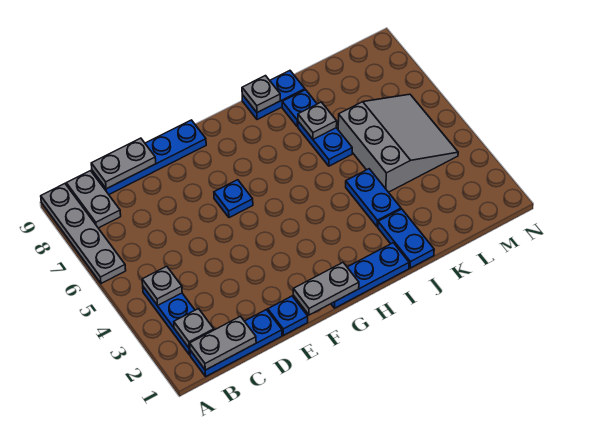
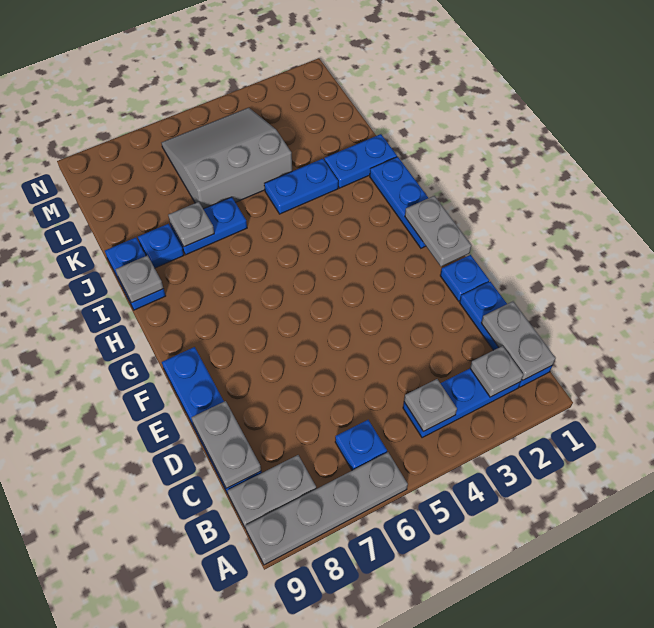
blue 1x1 plate [214,180,253,218] -> blue 1x1 plate moved to [335,420,387,470]

